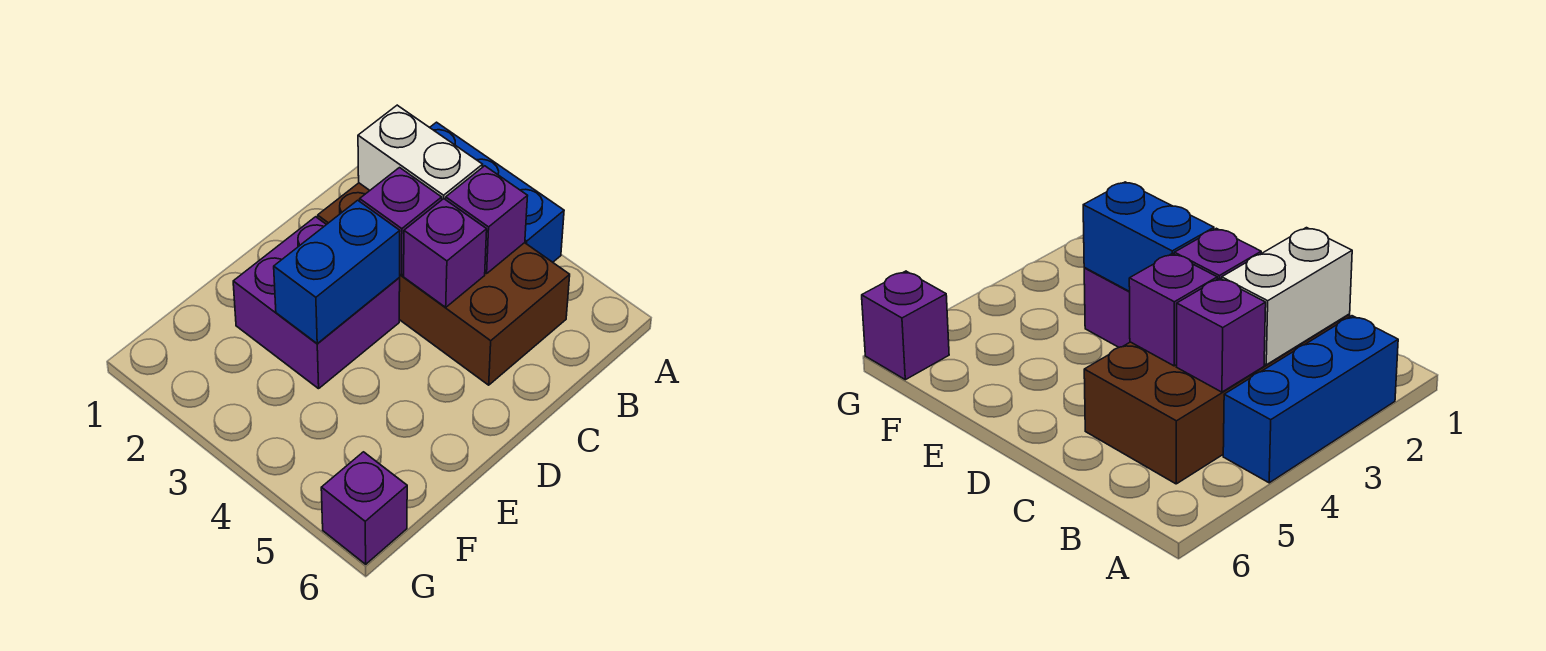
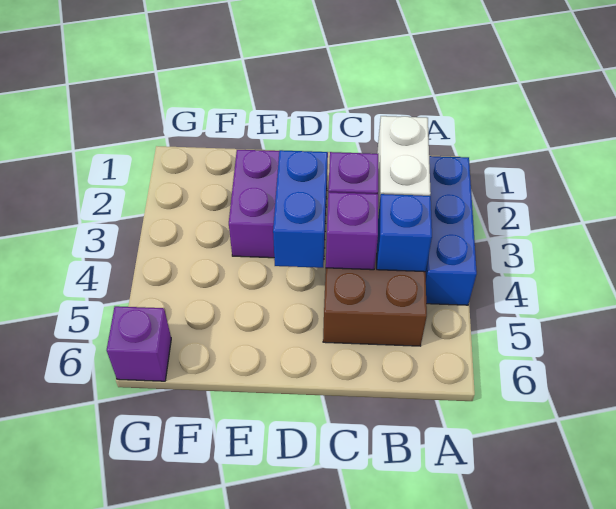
purple 1x1 brick [446,166,527,274] -> blue 1x1 brick [377,194,432,272]
blue 1x2 brick [274,200,400,343] -> blue 1x2 brick turned to [273,150,328,268]

